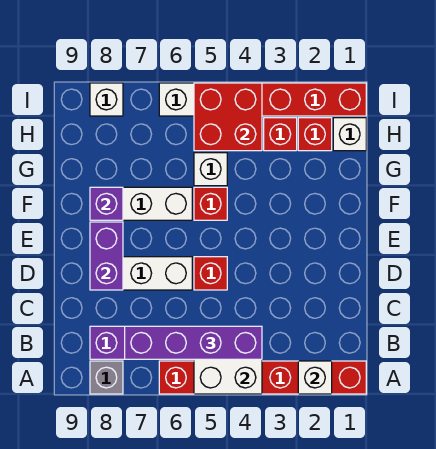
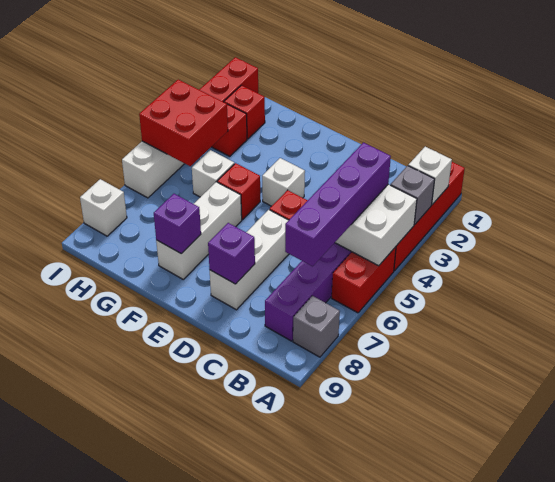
none -> grey 1x1 brick [391,166,435,225]
purple 1x2 brick [90,222,123,290] -> purple 1x1 brick [208,223,255,284]
white 1x1 brick [333,118,366,151] -> white 1x1 brick moved to [262,158,305,206]

